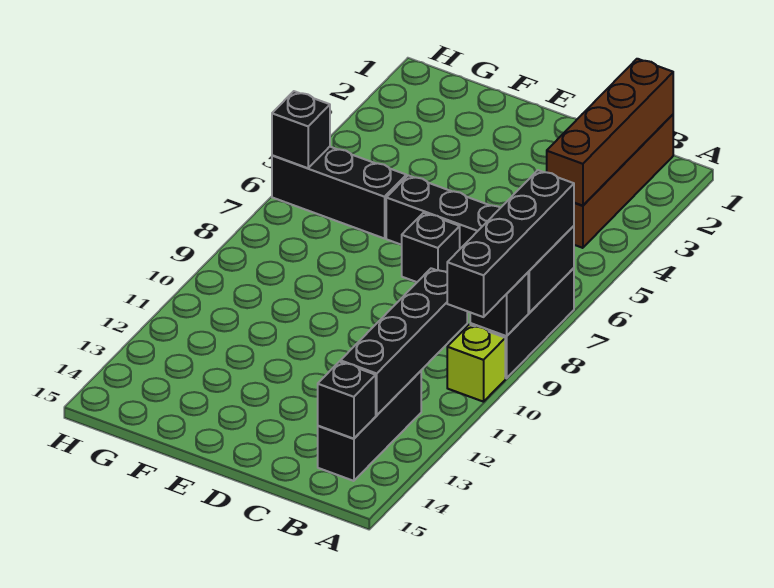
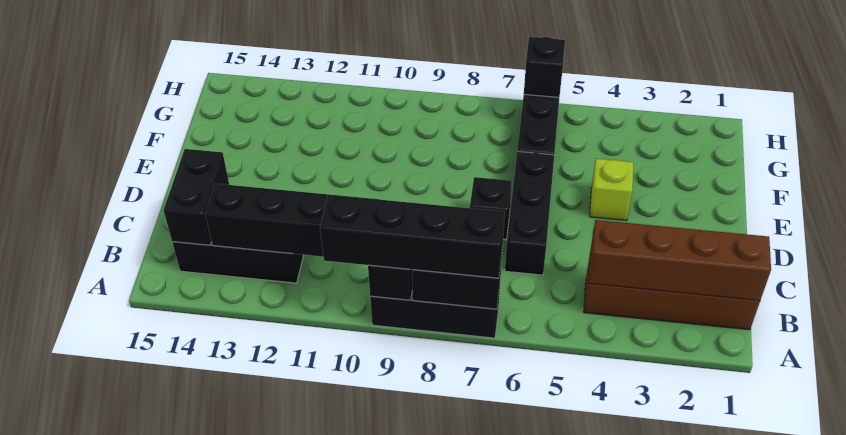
lime 1x1 brick [447,325,505,402] -> lime 1x1 brick moved to [590,159,634,221]
black 1x1 brick [318,362,376,439] -> black 1x2 brick [163,149,229,245]

